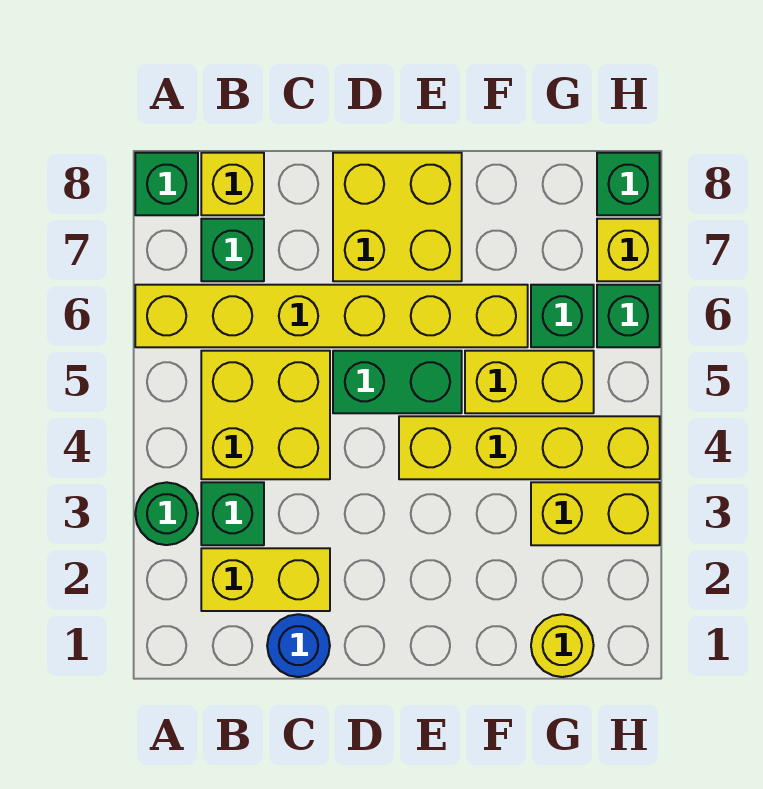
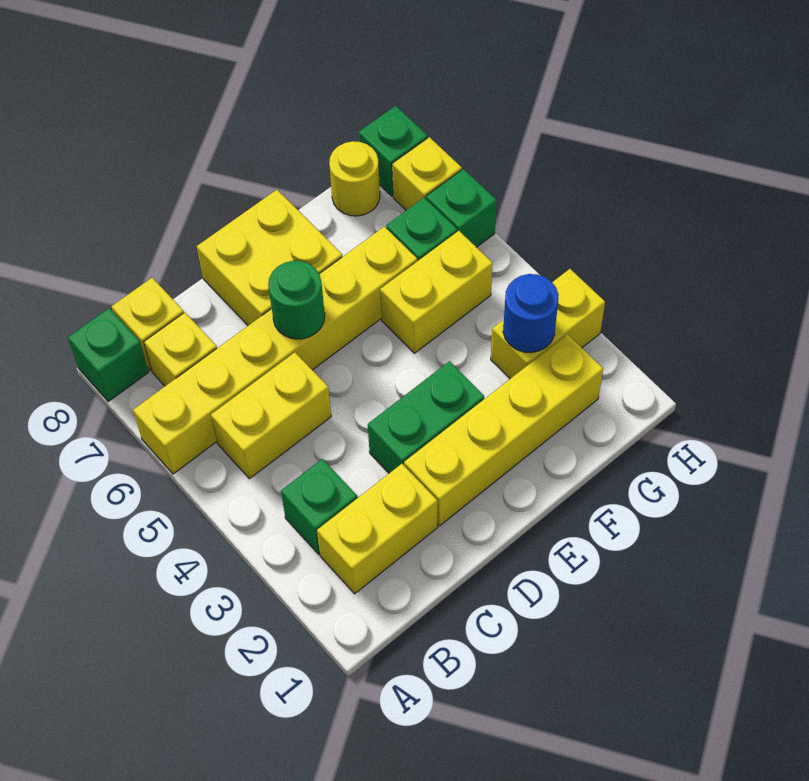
green 1x1 round brick [135,482,198,545] -> green 1x1 round brick moved to [268,261,325,339]
yellow 2x2 brick [201,351,330,479] -> yellow 1x2 brick [211,352,331,479]
green 1x1 brick [201,219,264,281] -> yellow 1x1 brick [144,312,217,386]
blue 1x1 round brick [267,614,330,677] -> blue 1x1 round brick moved to [503,274,558,353]
green 1x2 brick [333,351,462,413] -> green 1x2 brick moved to [368,361,484,473]
yellow 1x4 brick [399,416,660,479] -> yellow 1x4 brick moved to [404,334,603,526]
yellow 1x1 round brick [531,614,594,677] -> yellow 1x1 round brick moved to [329,141,380,216]

